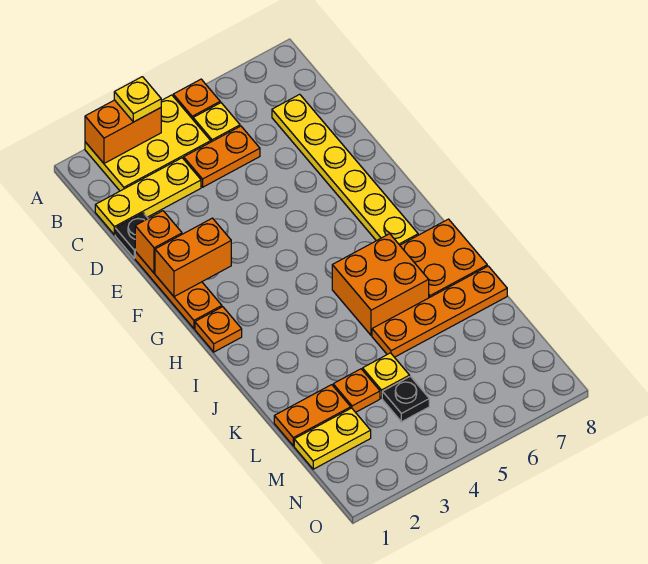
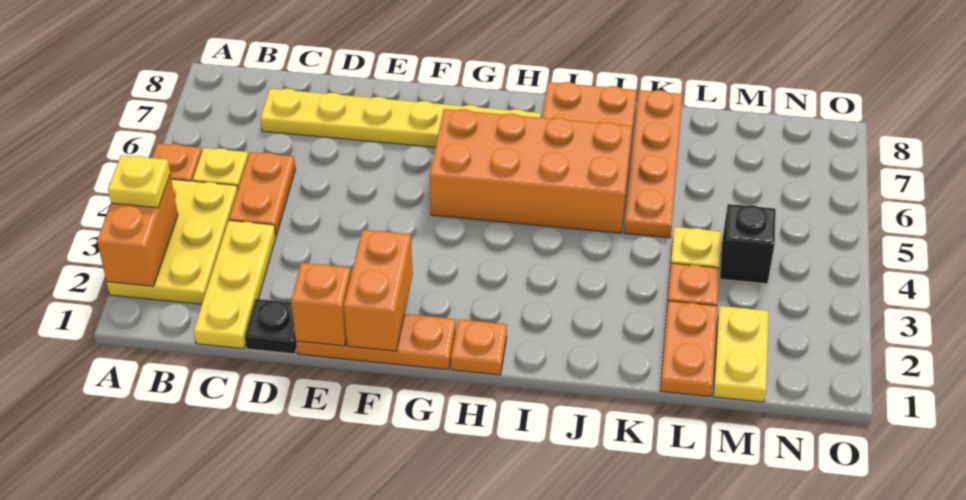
orange 2x2 brick [332,234,429,336] -> orange 2x4 brick [430,109,632,233]
black 1x1 plate [382,376,429,422] -> black 1x1 brick [720,204,776,284]

